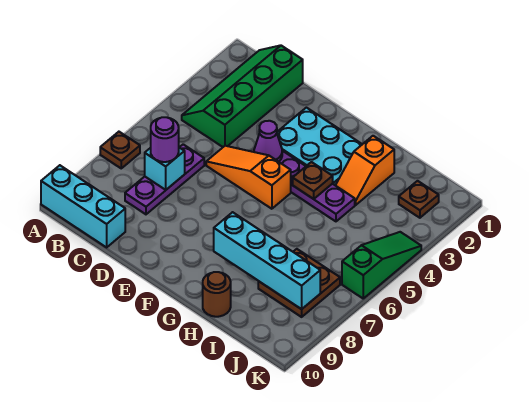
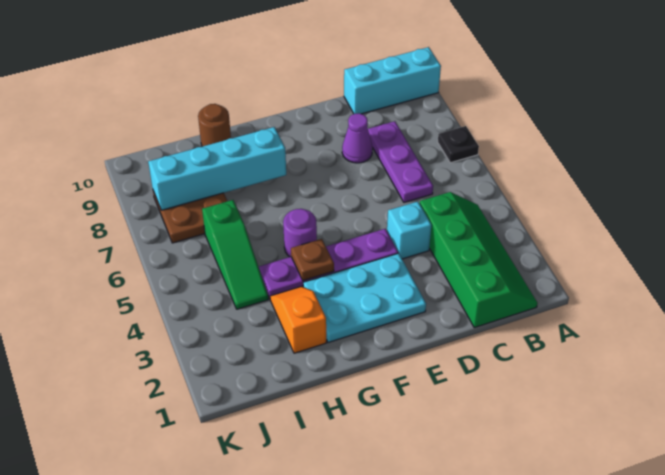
brown 1x1 plate [100,132,140,168] -> black 1x1 plate [438,126,479,163]
cyan 1x1 brick [145,147,185,190] -> cyan 1x1 brick moved to [387,201,431,259]
purple 1x1 round brick [151,117,179,162] -> purple 1x1 round brick moved to [283,209,317,257]
orange 1x3 slope [206,146,291,209] -> none
purple 1x1 cone [254,121,282,162] -> purple 1x1 cone moved to [342,113,373,163]
brown 1x1 plate [399,181,439,218] -> none
green 1x3 slope [342,232,421,298] -> green 1x3 slope moved to [202,200,268,309]

